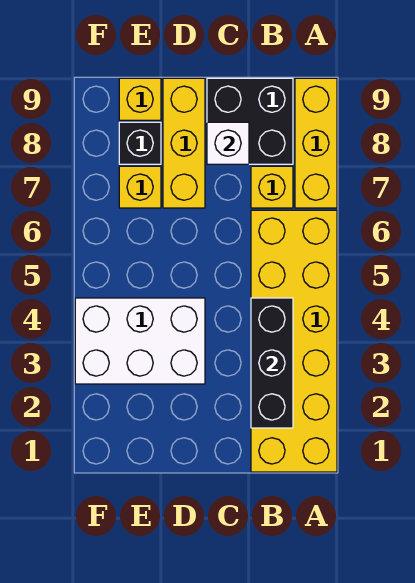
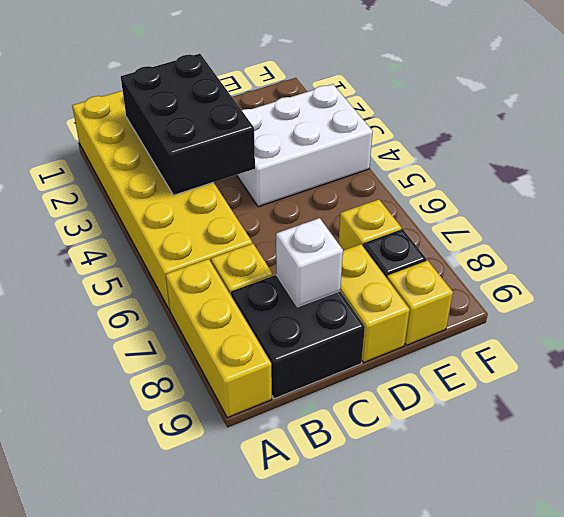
black 1x3 brick [251,298,293,428] -> black 2x3 brick [121,54,255,195]
yellow 1x3 brick [163,78,205,208] -> yellow 1x2 brick [340,244,410,363]

